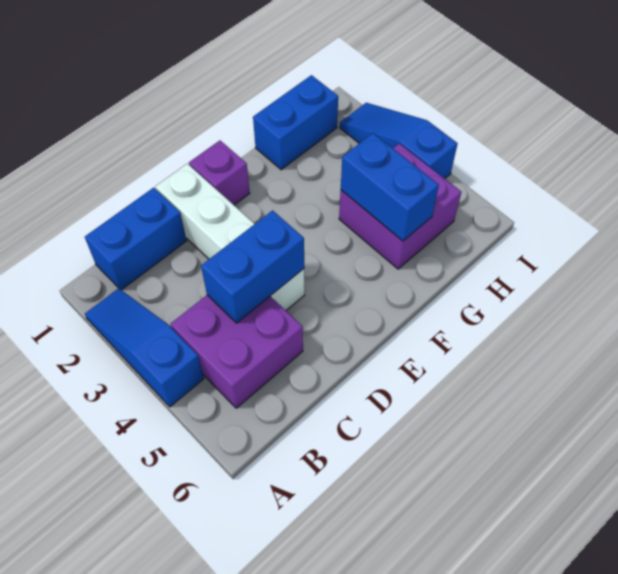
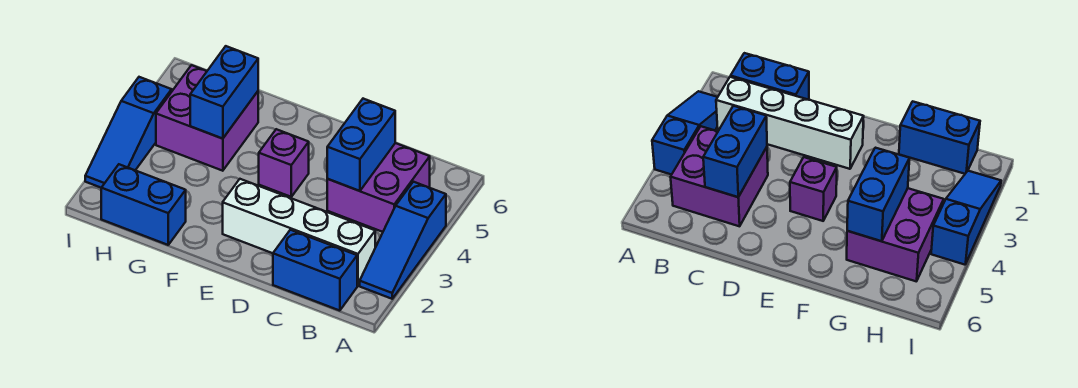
blue 1x2 brick [201,210,304,323] -> blue 1x2 brick turned to [327,99,395,191]
white 1x4 brick [156,164,305,310] -> white 1x4 brick turned to [223,179,375,286]
purple 1x1 brick [189,141,250,205] -> purple 1x1 brick moved to [259,129,309,197]

